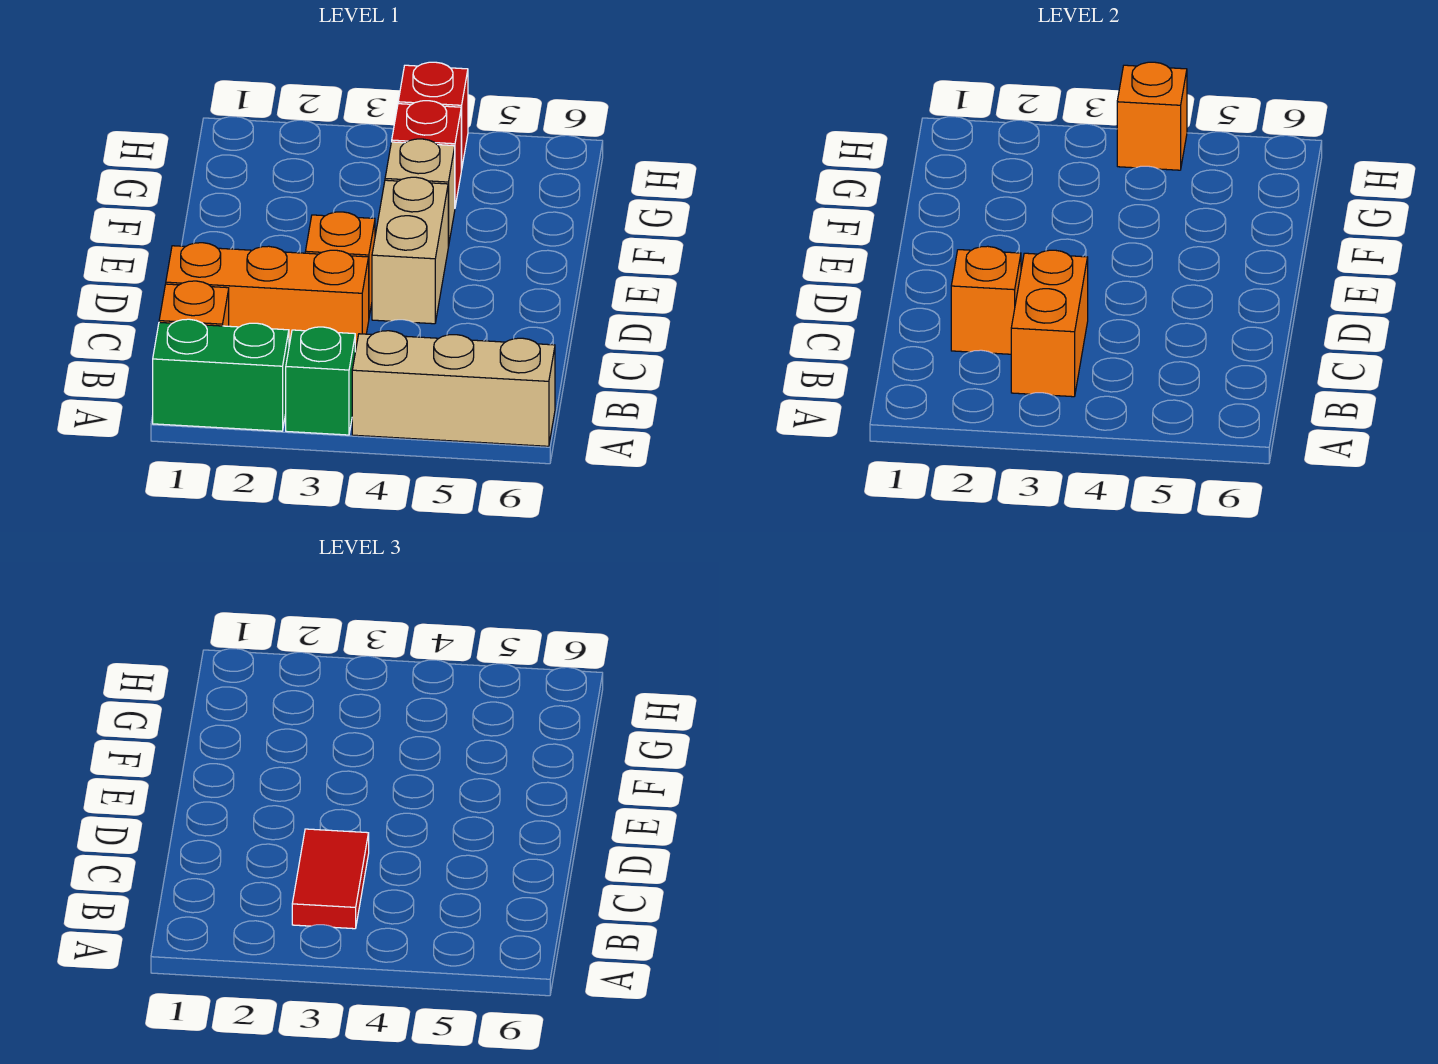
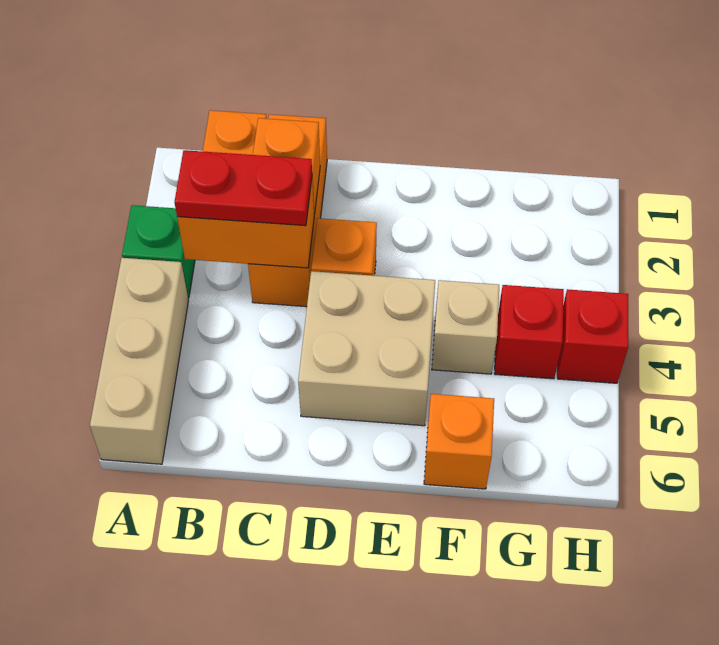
green 1x2 brick [153,319,289,431] -> none
red 1x2 tile [292,829,369,929] -> red 1x2 plate [175,150,312,226]
tan 1x2 brick [372,177,448,324] -> tan 2x2 brick [298,271,435,426]
orange 1x1 brick [1117,62,1187,170] -> orange 1x1 brick moved to [424,394,494,489]

